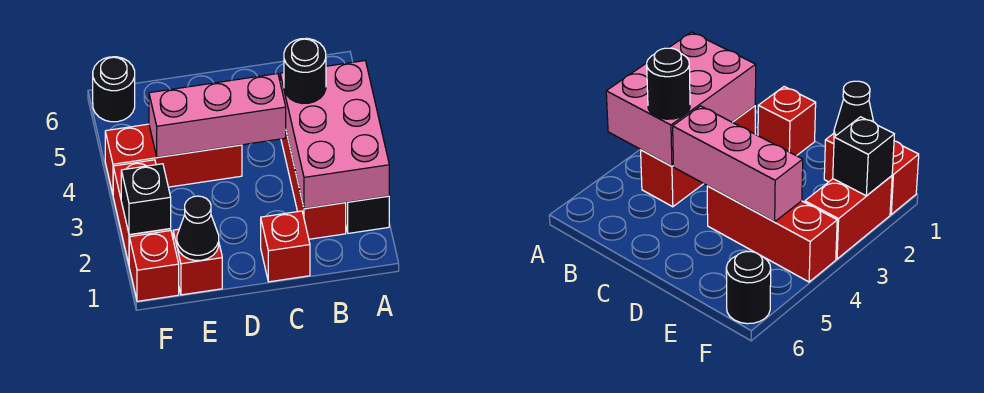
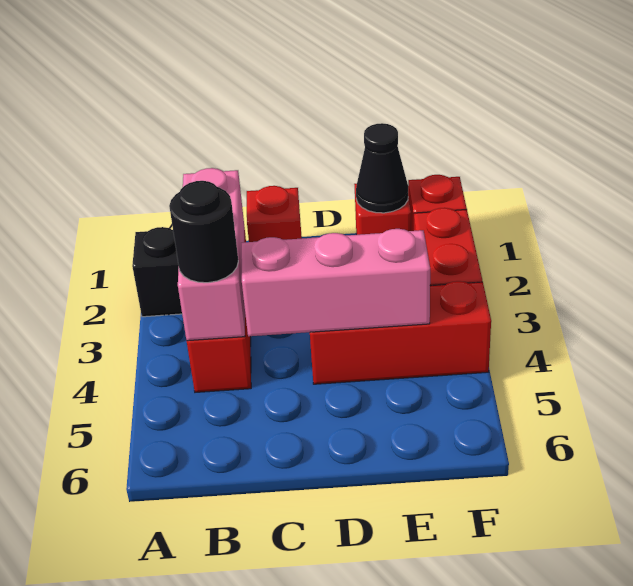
pink 2x3 brick [280,61,389,209] -> pink 1x3 brick [178,168,245,341]
black 1x1 brick [121,164,171,235] -> none
black 1x1 round brick [93,57,135,122] -> none

